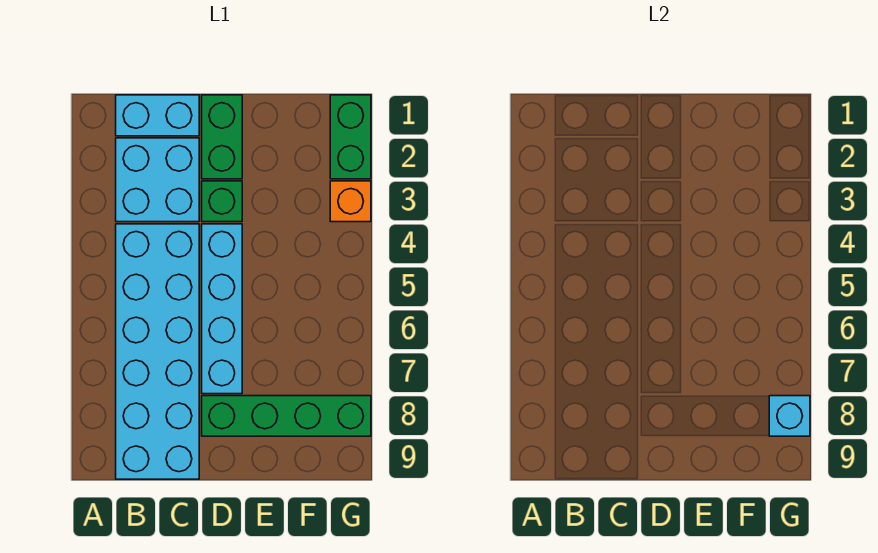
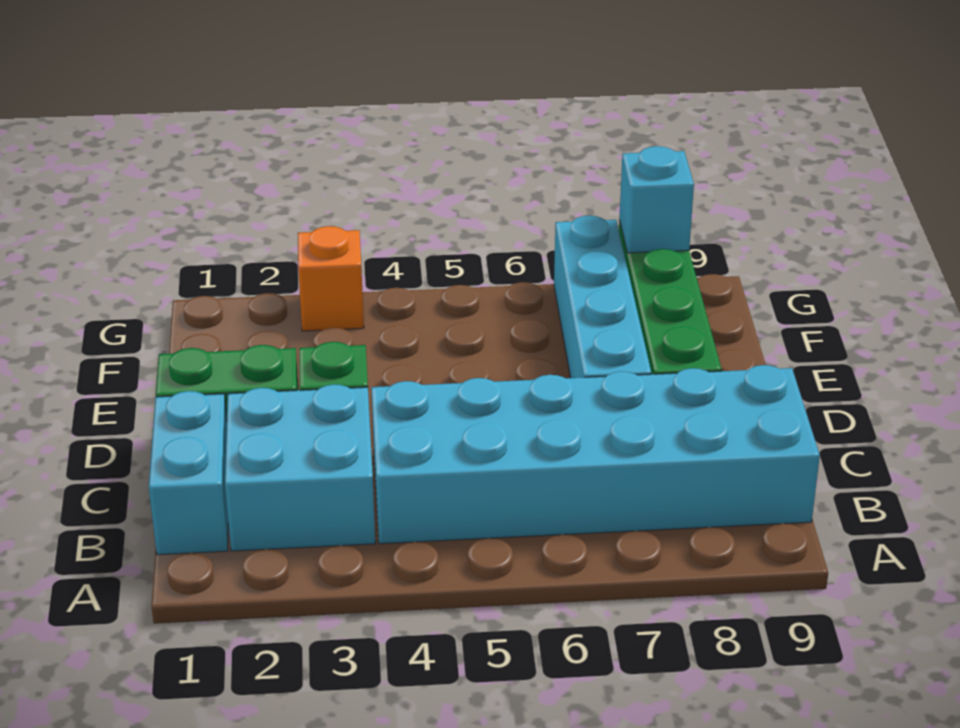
cyan 1x4 brick [202,224,242,394] -> cyan 1x4 brick turned to [554,216,651,378]
green 1x2 brick [330,95,371,179] -> none

